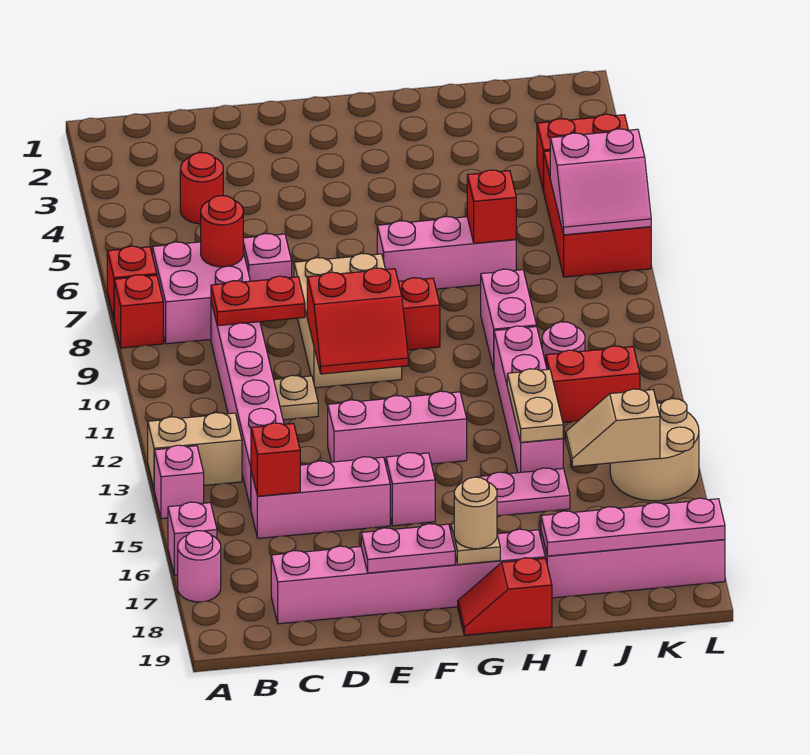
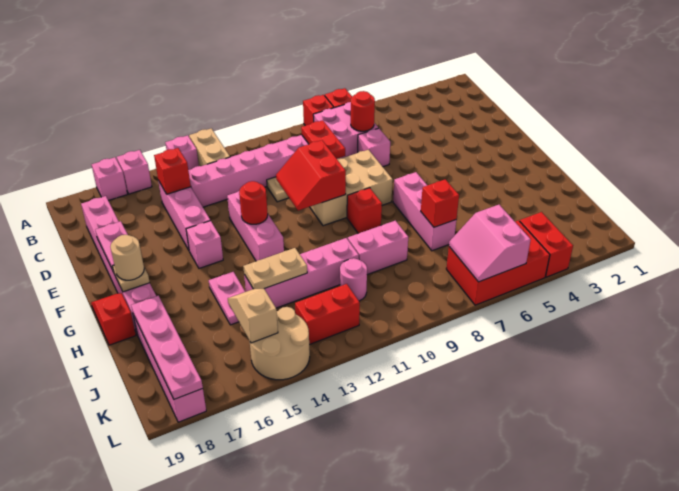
pink 1x1 round brick [178,531,221,602] -> pink 1x1 brick [92,157,127,201]
red 1x1 round brick [180,152,223,224] -> red 1x1 round brick moved to [239,181,268,224]
red 1x2 brick [546,346,640,423] -> red 1x2 brick turned to [295,284,360,345]

